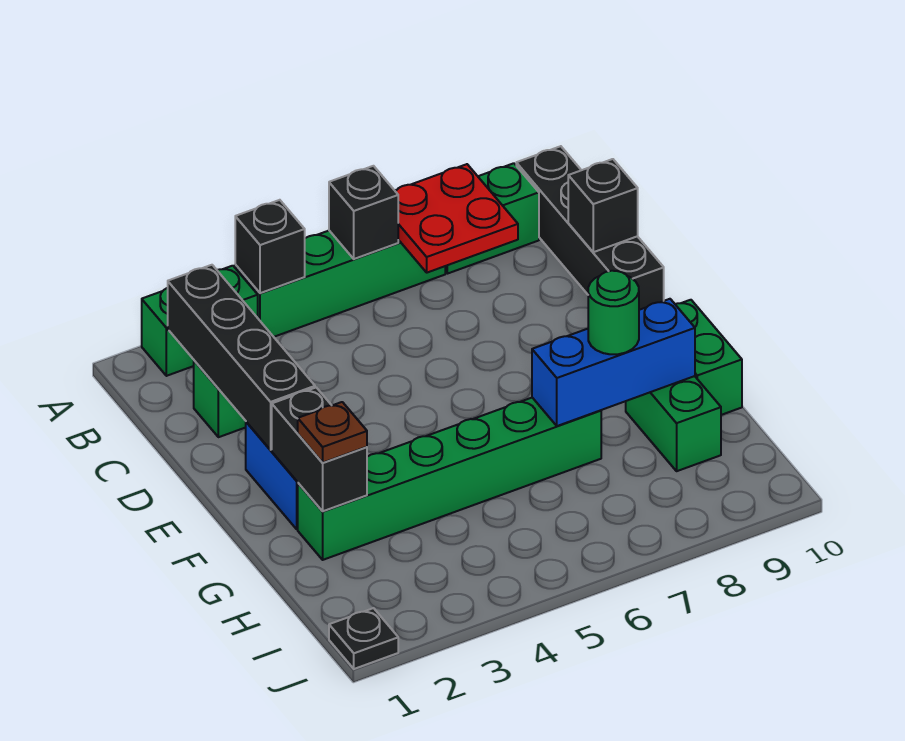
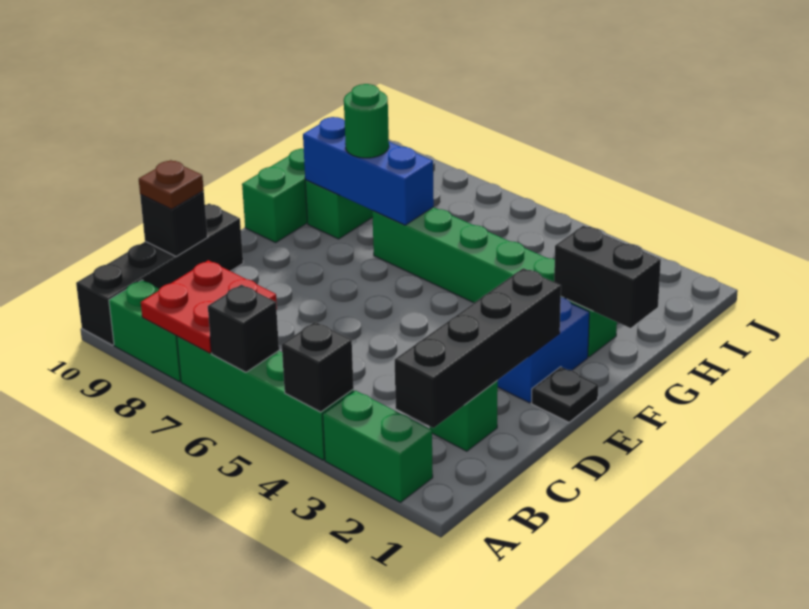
black 1x2 brick [272,388,367,511] -> black 1x2 brick turned to [554,226,661,328]
brown 1x1 plate [298,402,367,463] -> brown 1x1 plate moved to [139,160,204,209]
black 1x1 plate [329,608,398,669] -> black 1x1 plate moved to [532,367,598,422]

